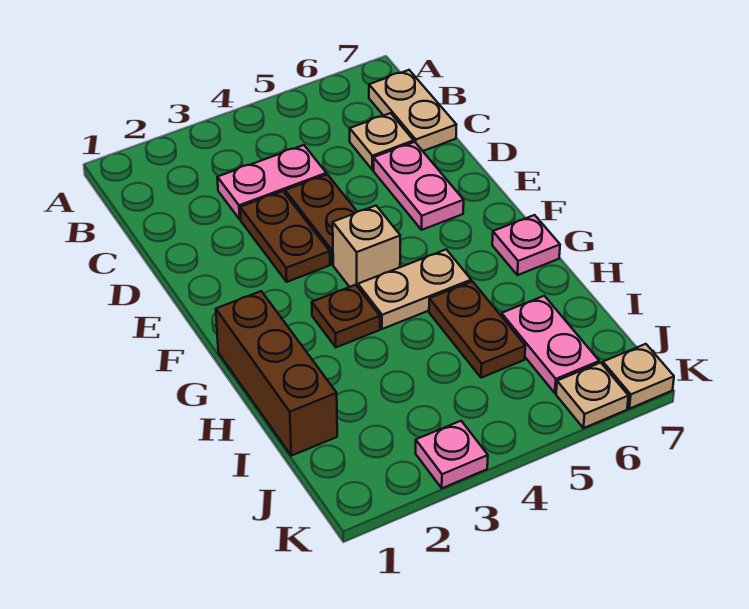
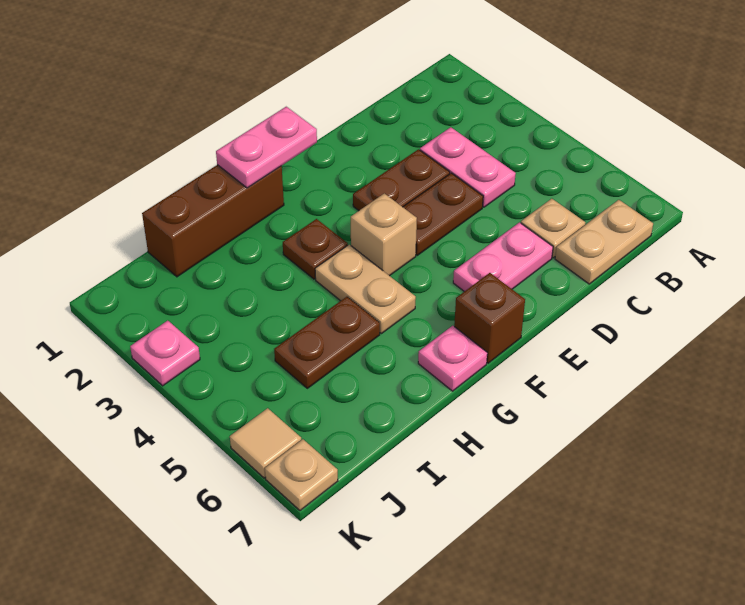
none -> brown 1x1 brick [454,273,525,363]
pink 1x2 plate [501,296,599,393] -> pink 1x2 plate moved to [216,107,317,188]
tan 1x1 plate [556,363,628,428] -> tan 1x1 tile [230,408,301,478]

